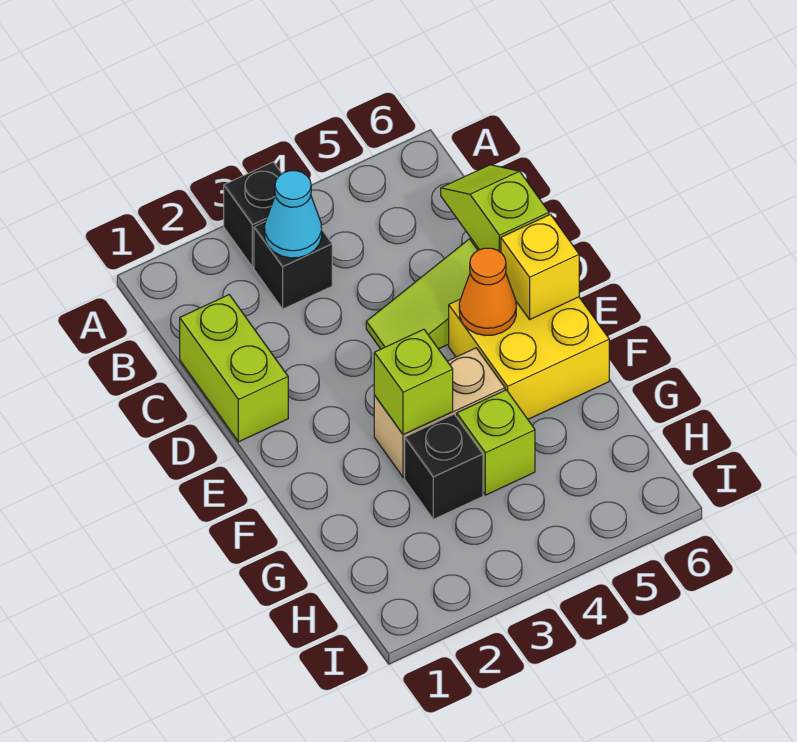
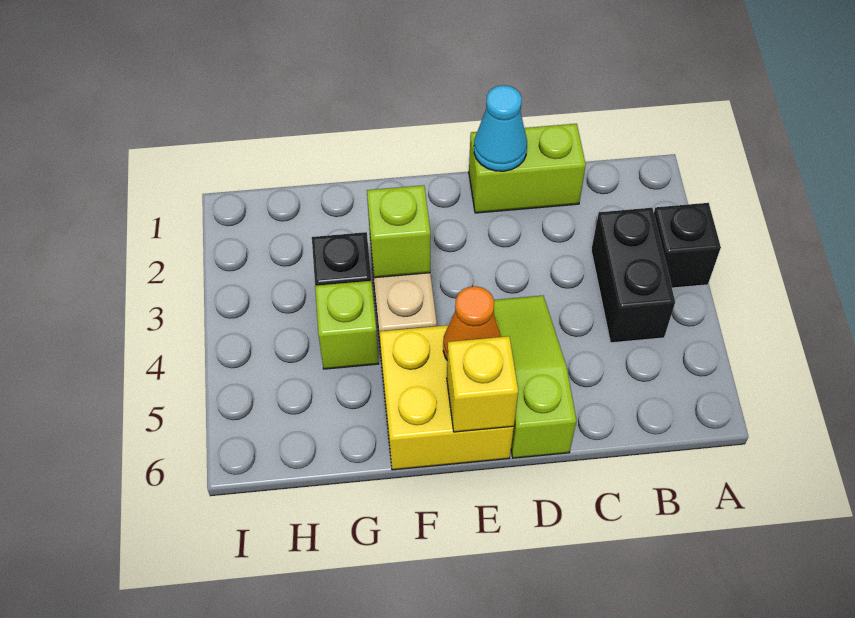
black 1x1 brick [254,222,332,309] -> black 1x2 brick [591,208,675,343]
cyan 1x1 cone [265,171,322,258] -> cyan 1x1 cone moved to [474,85,527,171]
lime 1x2 slope [441,165,549,252] -> none

